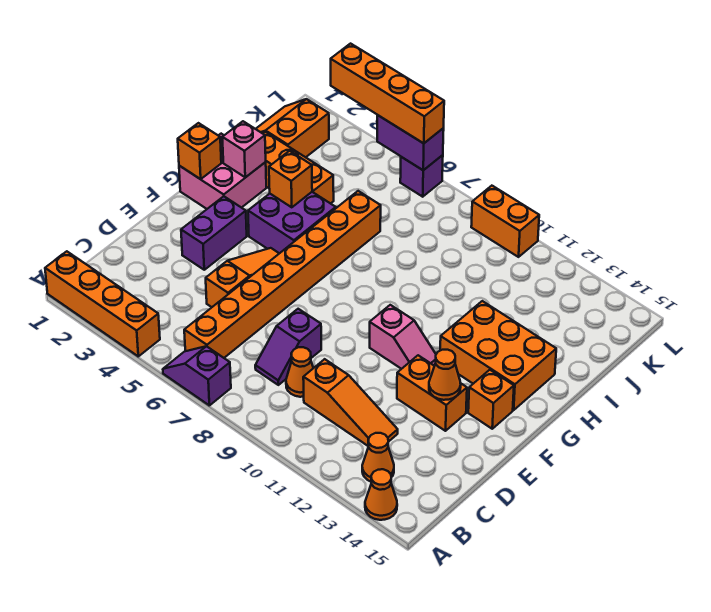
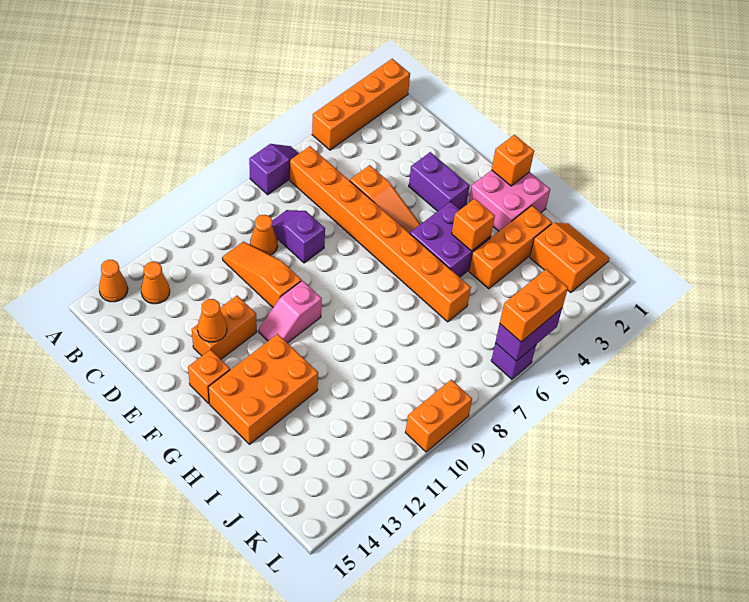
orange 1x3 slope [303,359,398,446] -> orange 1x3 slope turned to [222,242,301,307]
pink 1x1 brick [222,121,266,177] -> none
orange 1x4 brick [331,44,444,143] -> orange 1x2 brick [500,269,568,342]

